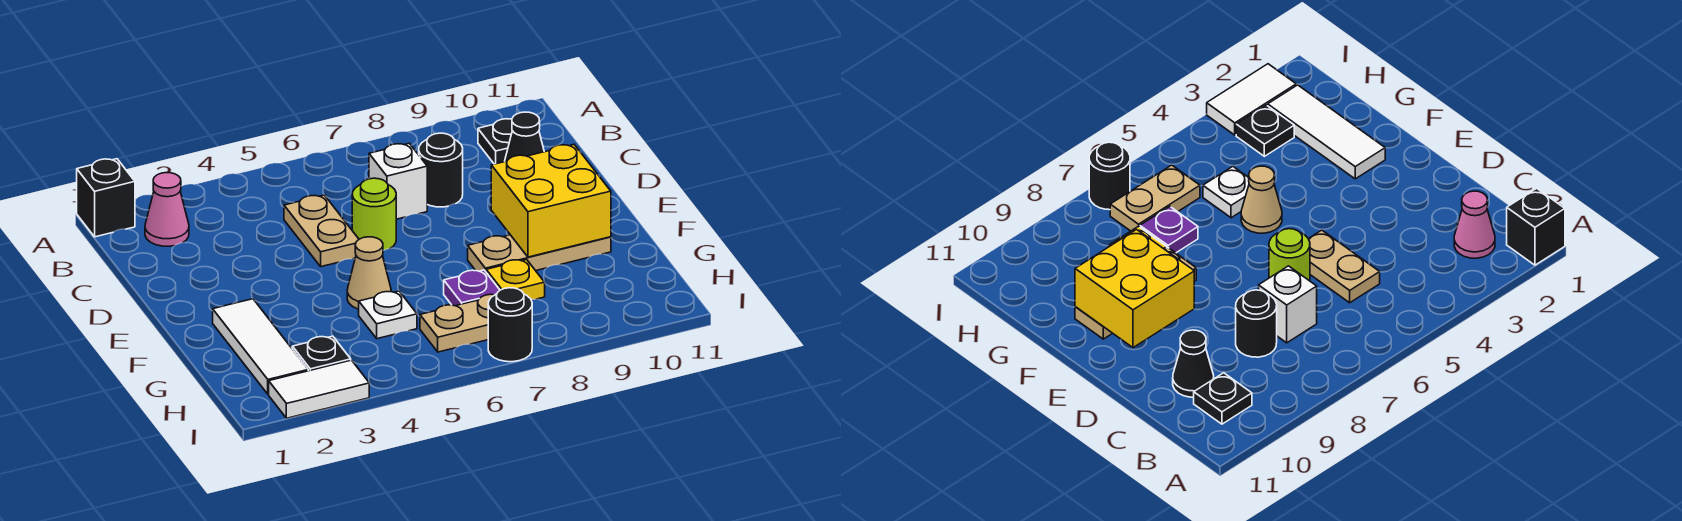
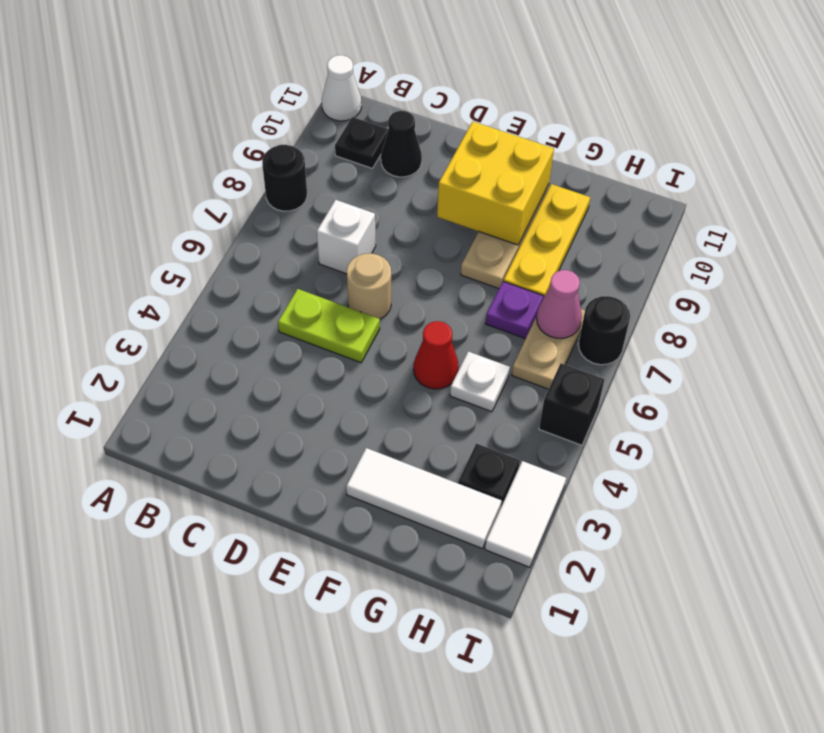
black 1x1 brick [77,159,135,237] -> black 1x1 brick moved to [539,363,604,445]
none -> white 1x1 cone [322,55,362,121]
pink 1x1 cone [145,173,189,246] -> pink 1x1 cone moved to [537,270,582,338]
tan 1x2 plate [284,195,359,267] -> lime 1x2 plate [278,289,380,363]
black 1x1 round brick [419,133,463,207] -> black 1x1 round brick moved to [262,145,307,211]
lime 1x1 round brick [352,178,396,250] -> tan 1x1 round brick [347,253,391,319]
tan 1x1 cone [347,237,391,309] -> red 1x1 cone [414,321,459,389]
yellow 1x1 plate [486,260,545,299] -> yellow 1x3 plate [504,184,590,299]

